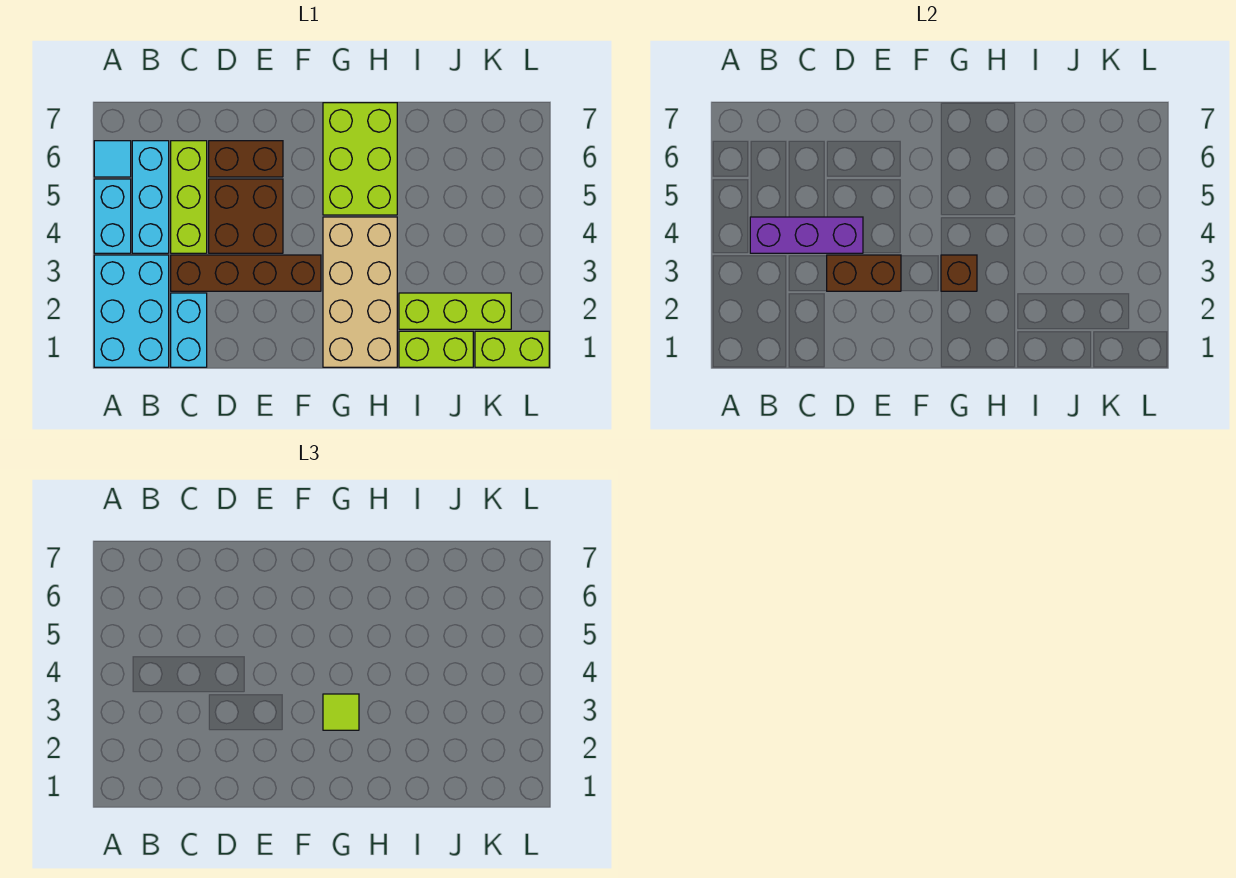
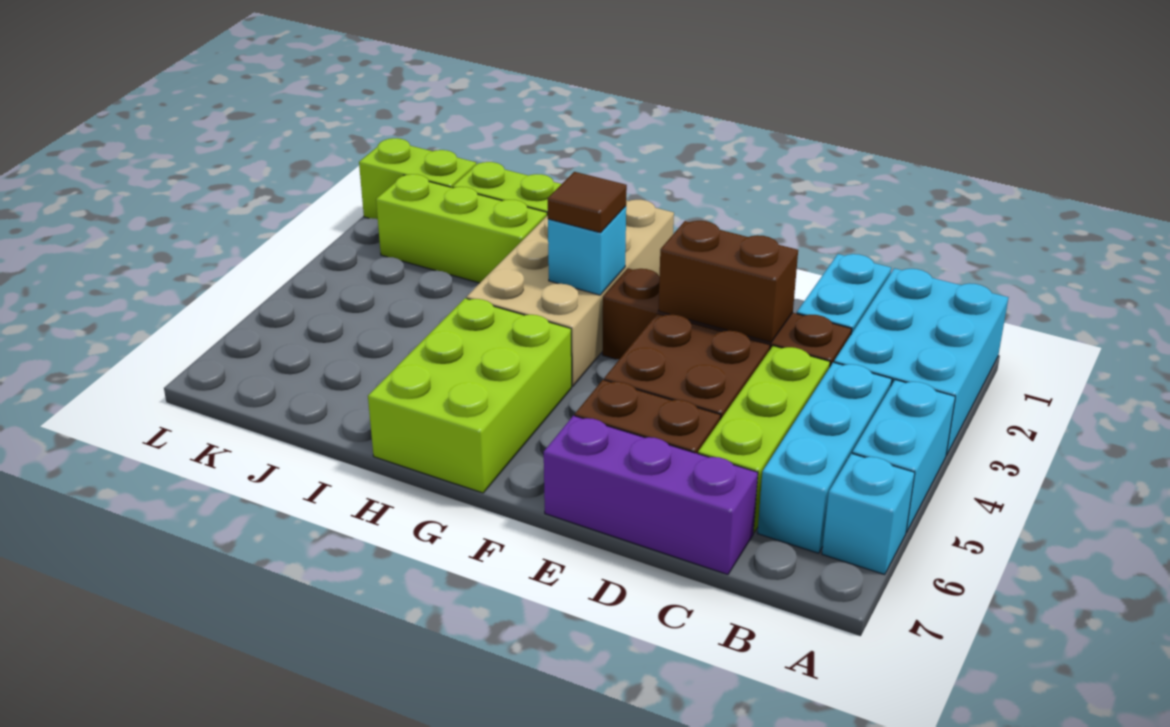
cyan 1x1 tile [94,141,131,177] -> cyan 1x1 brick [822,454,915,575]
purple 1x3 brick [750,217,863,253] -> purple 1x3 brick moved to [544,416,758,575]
brown 1x1 brick [941,255,977,291] -> cyan 1x1 brick [548,206,626,295]
lime 1x1 tile [323,694,359,730] -> brown 1x1 tile [548,172,627,233]

